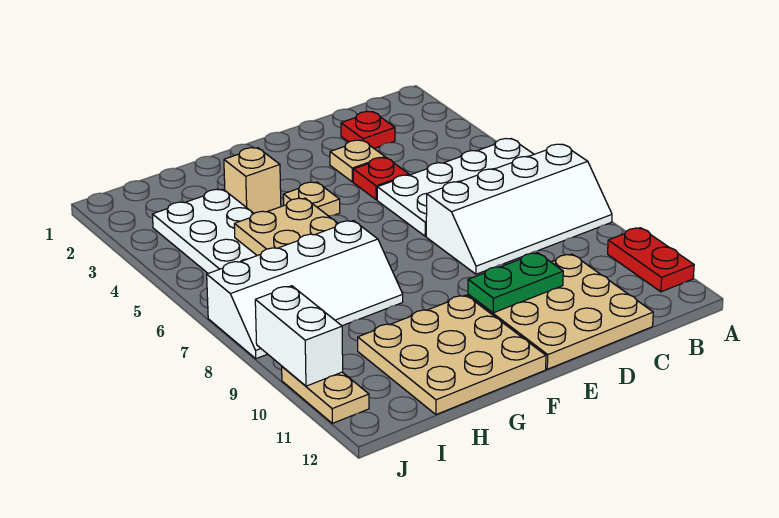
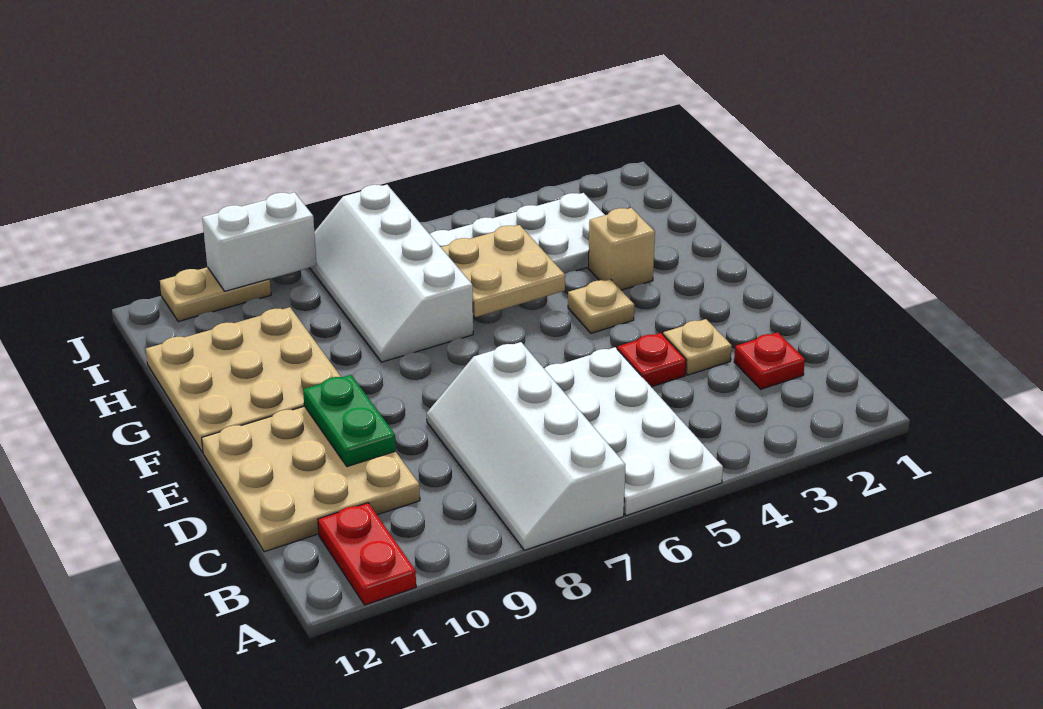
red 1x2 plate [608,228,694,292] -> red 1x2 plate turned to [318,503,416,605]

